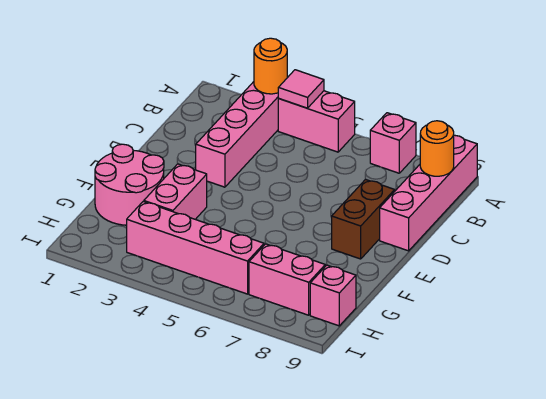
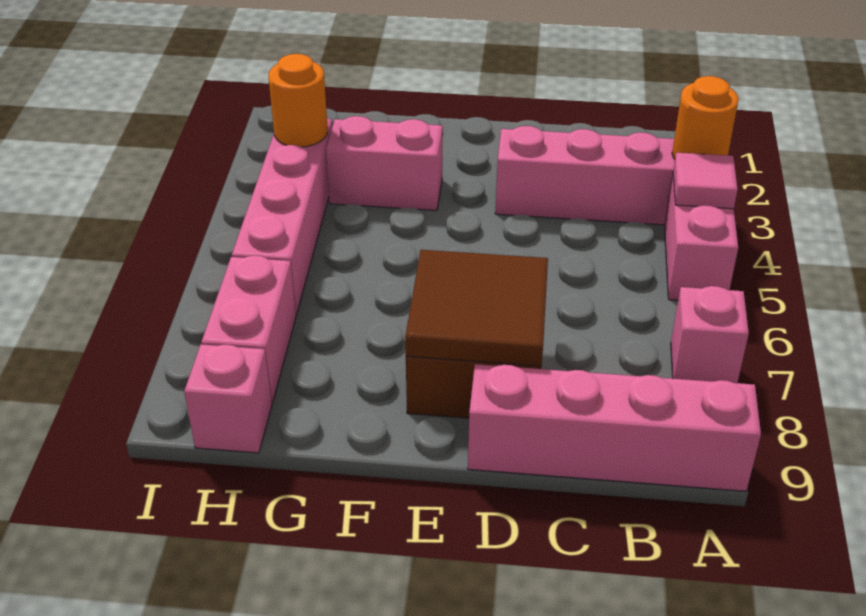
orange 1x1 round brick [420,121,454,176] -> orange 1x1 round brick moved to [268,54,328,147]
none -> brown 2x2 tile [405,250,548,366]
pink 2x2 round brick [95,144,164,225] -> none

